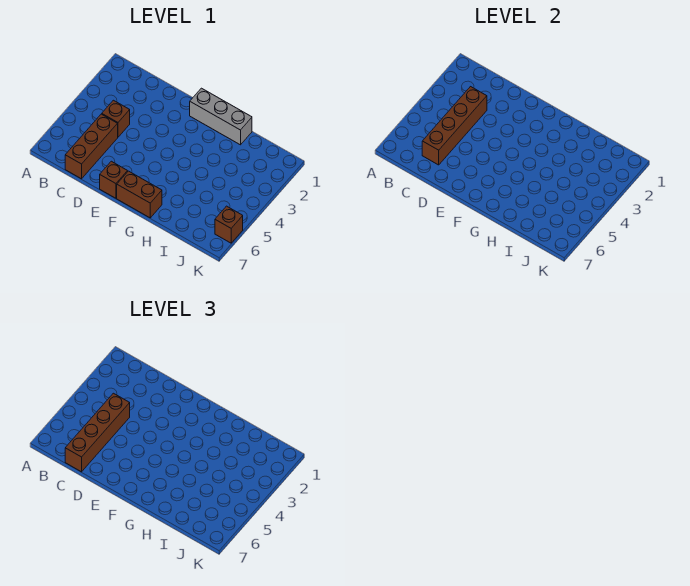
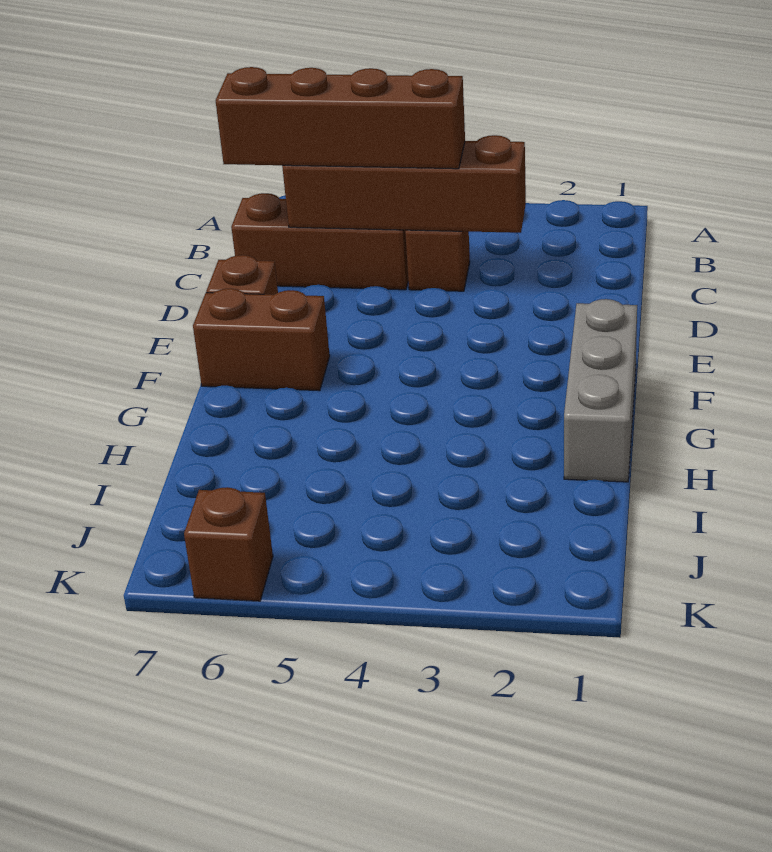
brown 1x2 brick [117,171,162,218] -> brown 1x2 brick turned to [193,288,330,391]

